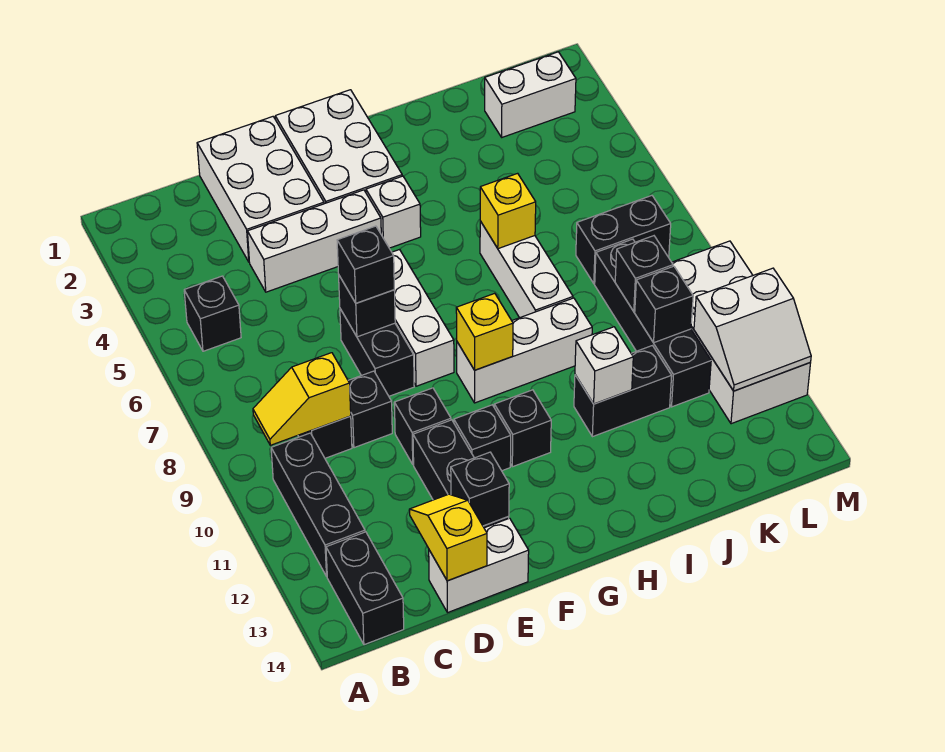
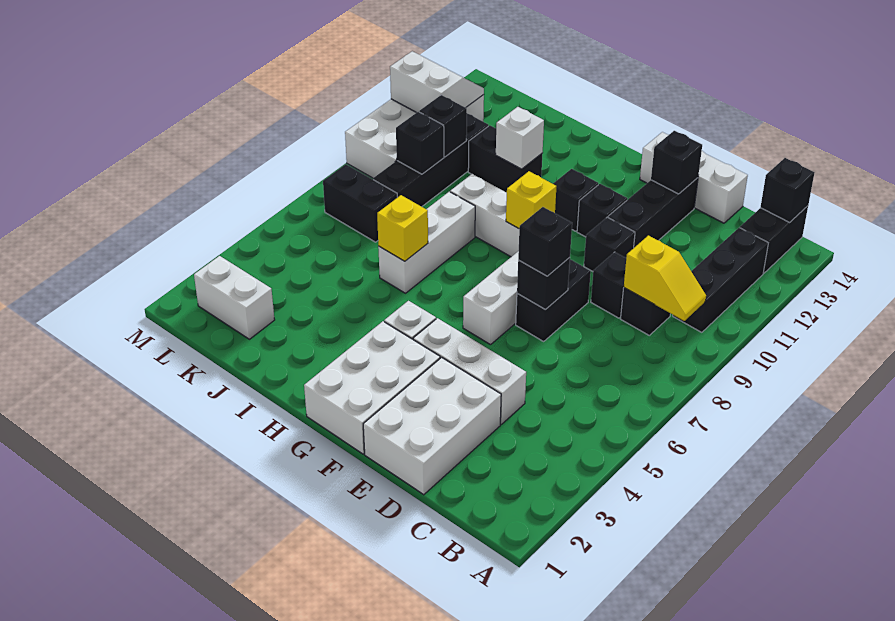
black 1x1 brick [184,276,241,351] -> black 1x1 brick moved to [761,158,814,223]
yellow 1x2 slope [409,494,487,581] -> none
white 1x2 brick [429,518,529,613] -> white 1x3 brick [640,132,748,223]

